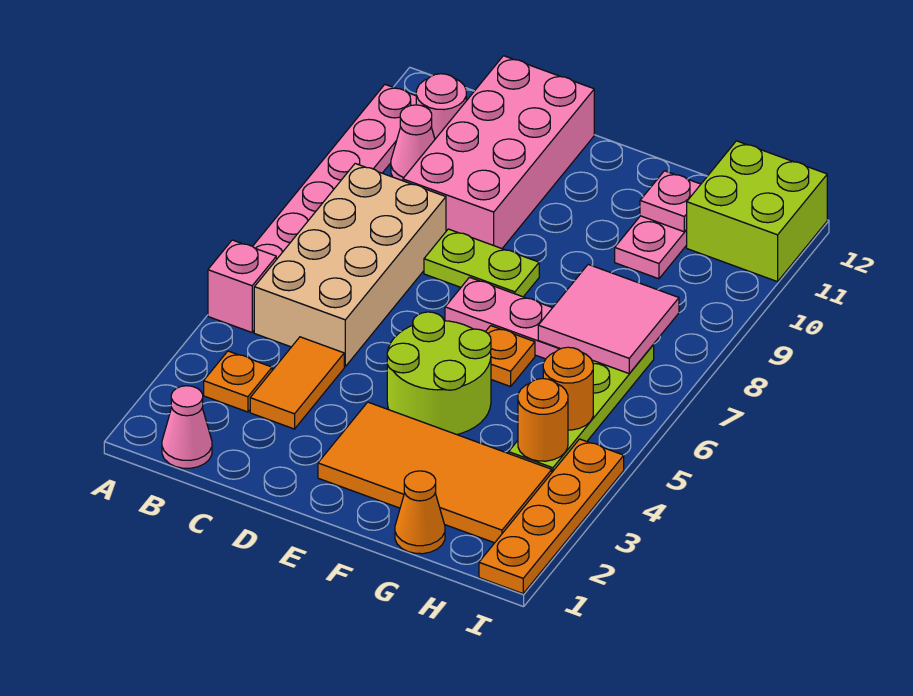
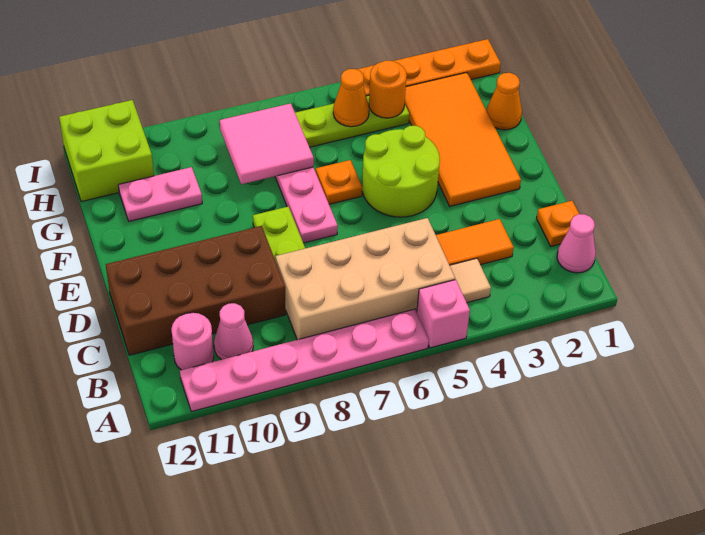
orange 1x1 plate [204,351,272,412] -> orange 1x1 plate moved to [537,201,579,246]
none -> tan 1x1 tile [450,258,491,303]
pink 2x4 brick [403,56,594,248] -> brown 2x4 brick [106,226,286,355]
pink 1x1 plate [640,171,701,232] -> none
orange 1x1 round brick [543,347,593,430] -> orange 1x1 cone [333,69,369,127]

